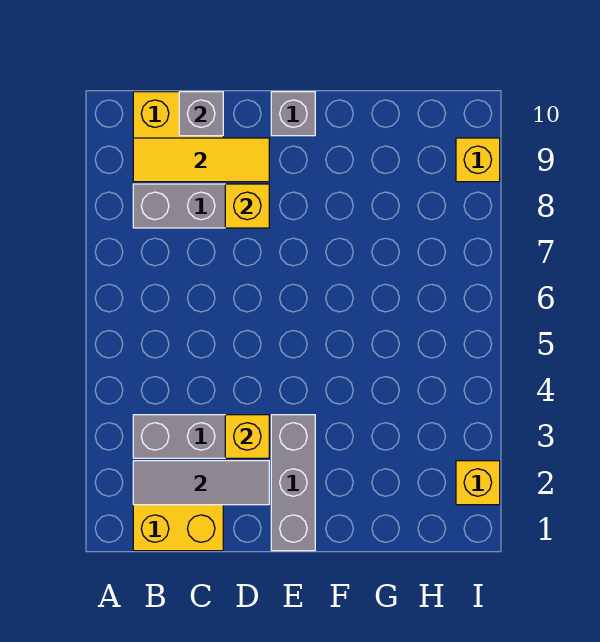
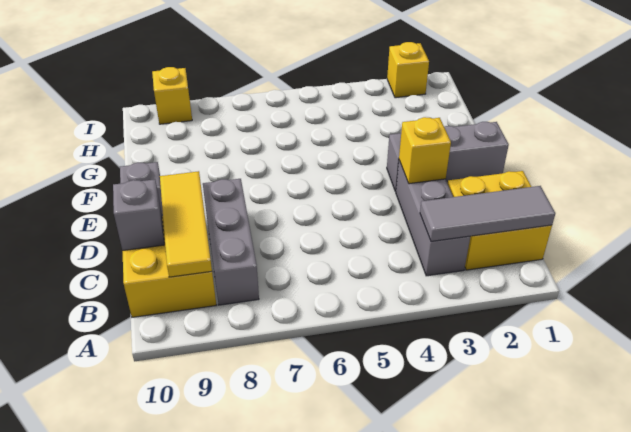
grey 1x3 tile [133,461,269,505] -> grey 1x3 tile turned to [420,186,555,241]
yellow 1x1 brick [225,184,269,228] -> none

